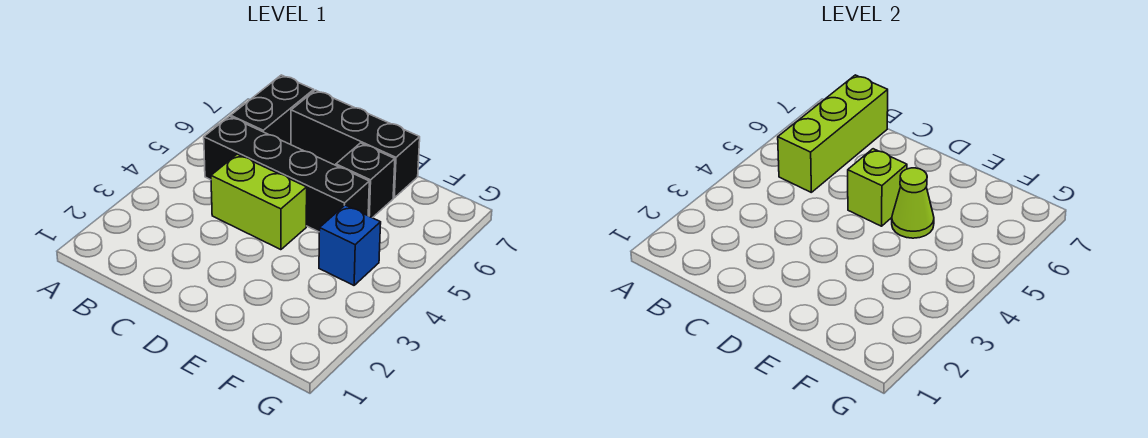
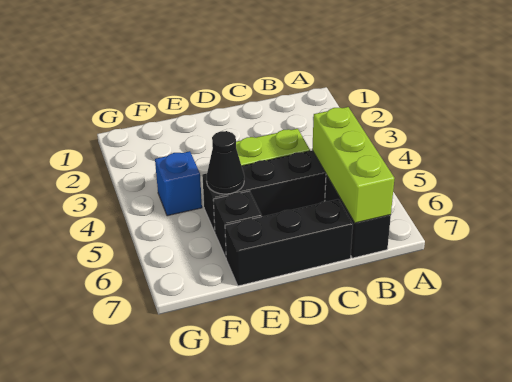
lime 1x1 brick [848,149,907,226] -> none
lime 1x1 cone [892,168,934,238] -> black 1x1 cone [207,131,244,194]

